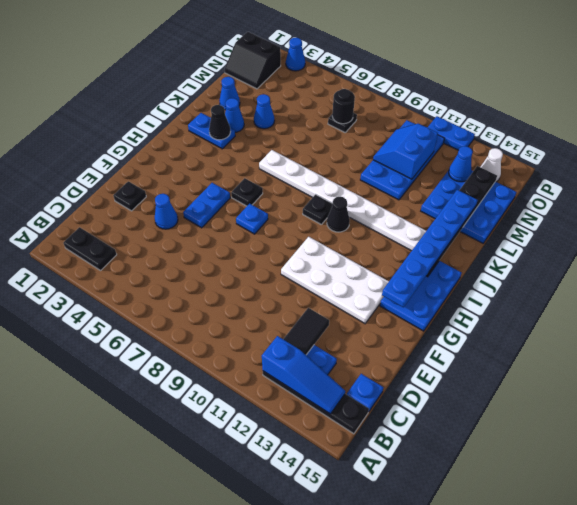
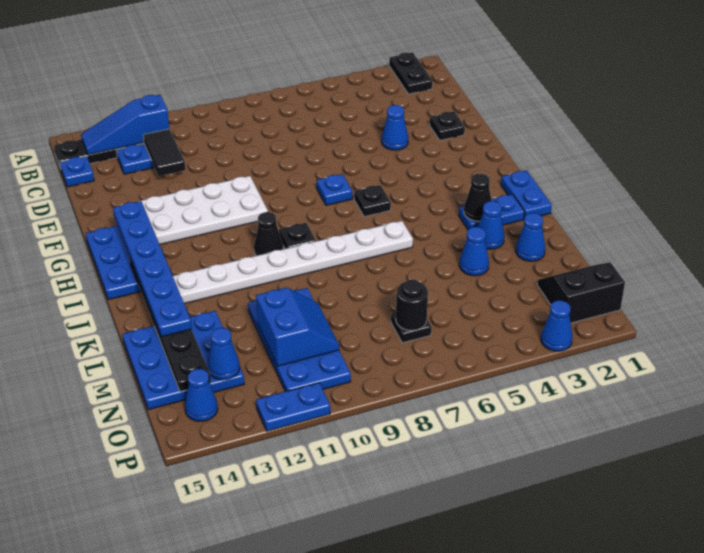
black 1x2 plate [63,227,117,270] -> black 1x2 plate turned to [389,52,433,94]
blue 1x2 plate [183,183,230,228] -> blue 1x2 plate moved to [501,170,552,218]
white 1x1 cone [481,148,503,182] -> blue 1x1 cone [185,369,218,421]

